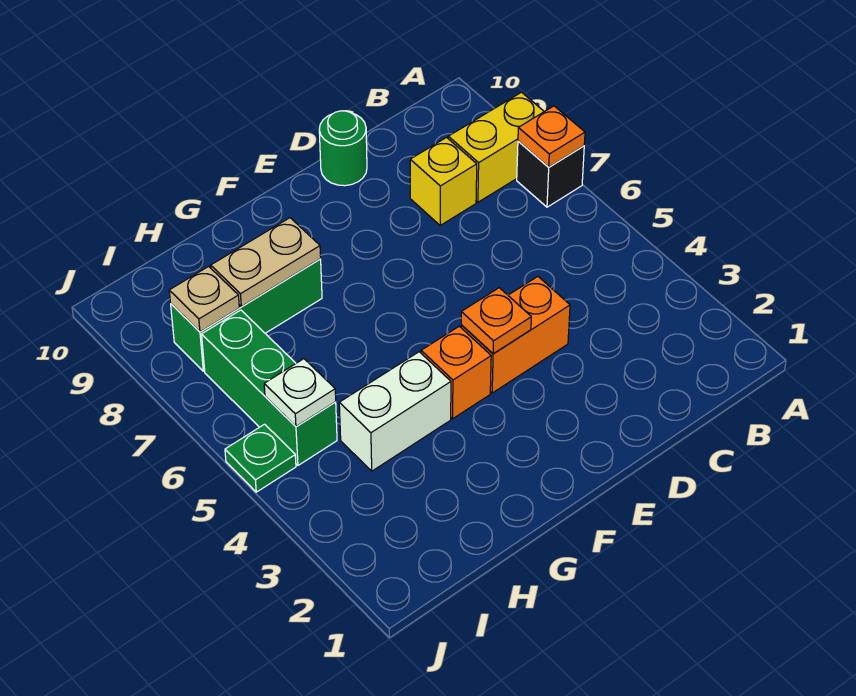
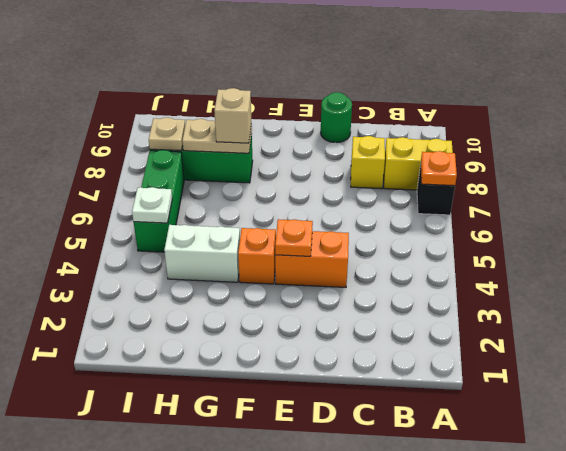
none -> tan 1x1 brick [214,88,251,143]
green 1x1 plate [225,424,296,492] -> none

